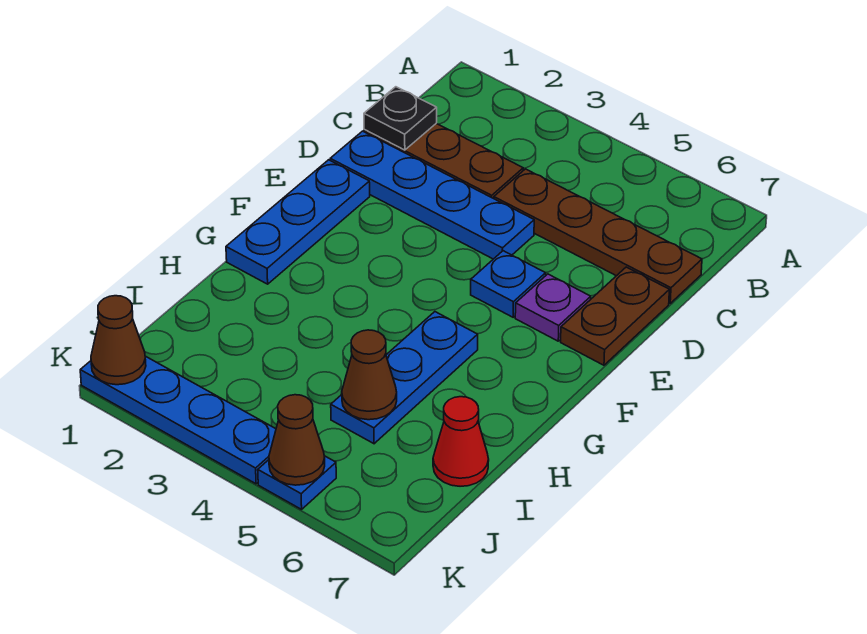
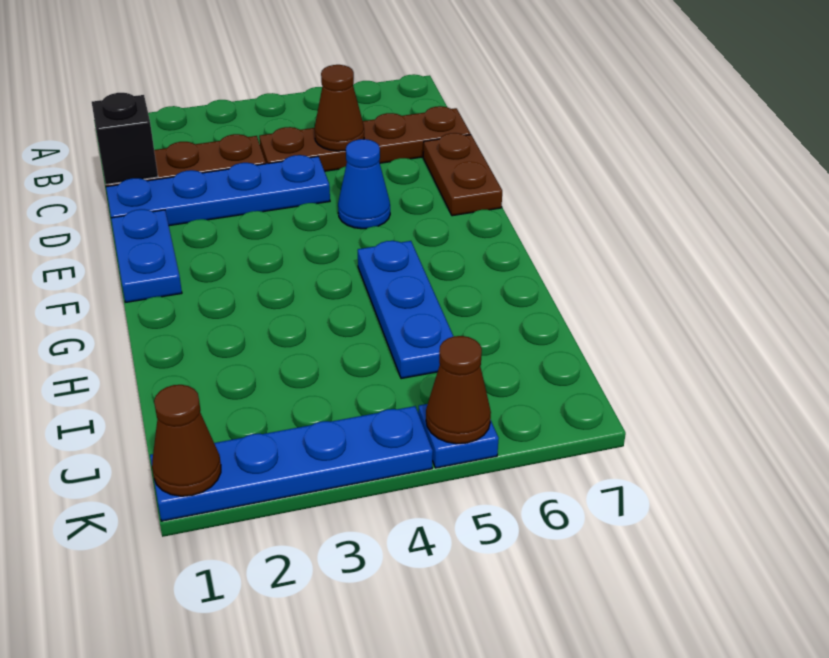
black 1x1 plate [364,87,437,150] -> black 1x1 brick [92,93,158,184]
blue 1x3 plate [226,160,370,284] -> blue 1x2 plate [111,209,182,302]
blue 1x1 plate [471,251,546,317] -> blue 1x1 cone [338,139,390,229]
purple 1x1 plate [515,274,591,341] -> none
brown 1x1 cone [342,330,397,420] -> brown 1x1 cone moved to [314,65,364,151]
red 1x1 cone [433,397,489,486] -> none

